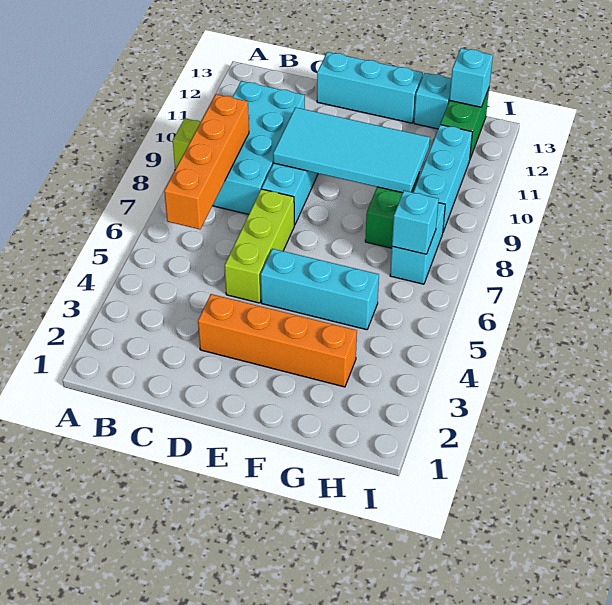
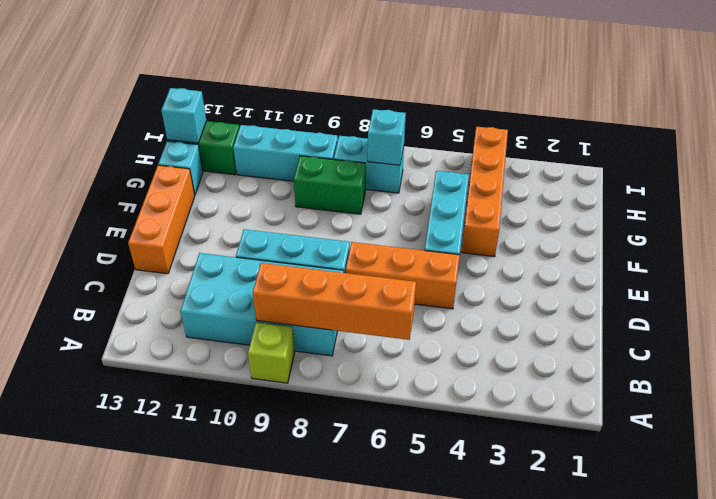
orange 1x4 brick [198,294,357,387] -> orange 1x4 brick moved to [462,127,508,257]
lime 1x3 brick [225,189,294,303] -> orange 1x3 brick [346,242,460,309]
cyan 2x4 tile [273,107,430,193] -> none
cyan 1x3 brick [317,52,423,123] -> orange 1x3 brick [128,165,195,274]

